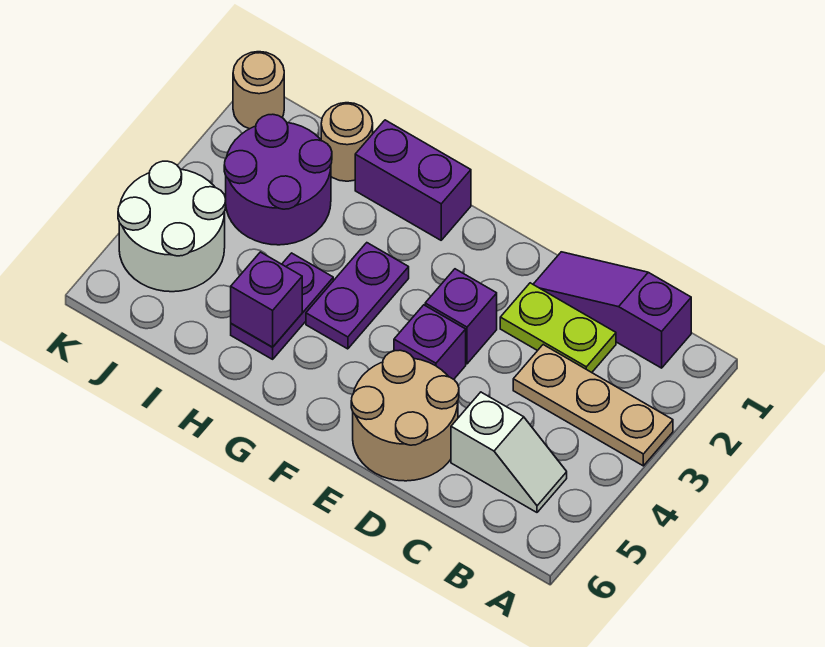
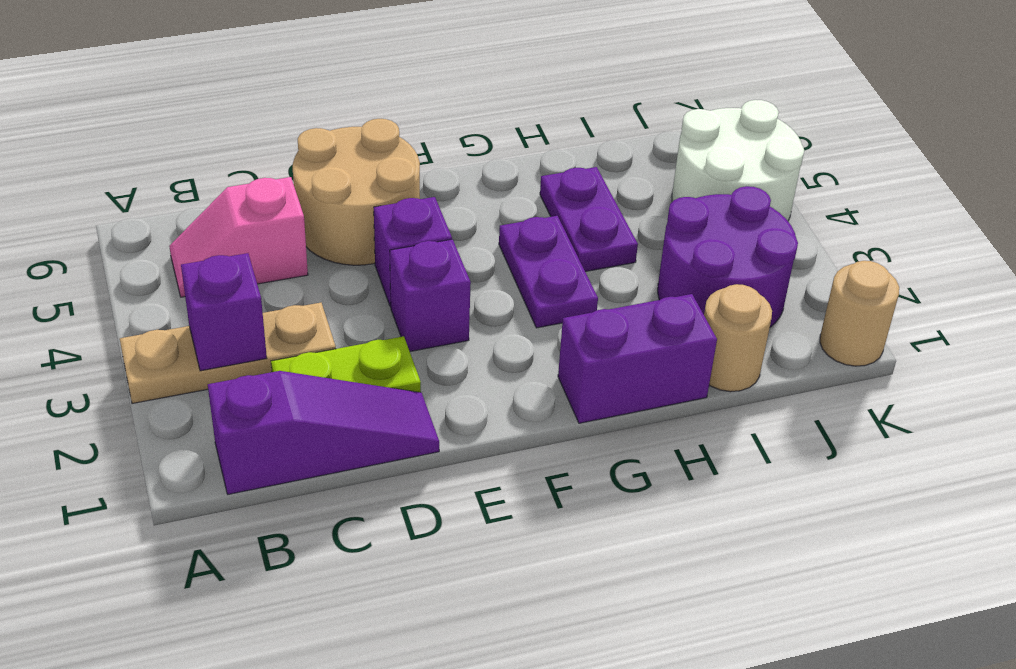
white 1x2 slope [451,392,567,512] -> pink 1x2 slope [169,177,308,297]
purple 1x1 brick [231,252,302,347] -> purple 1x1 brick moved to [181,253,267,371]

